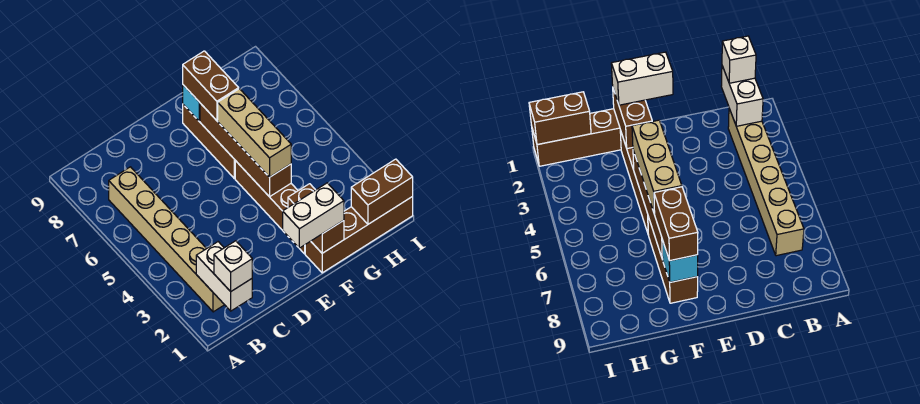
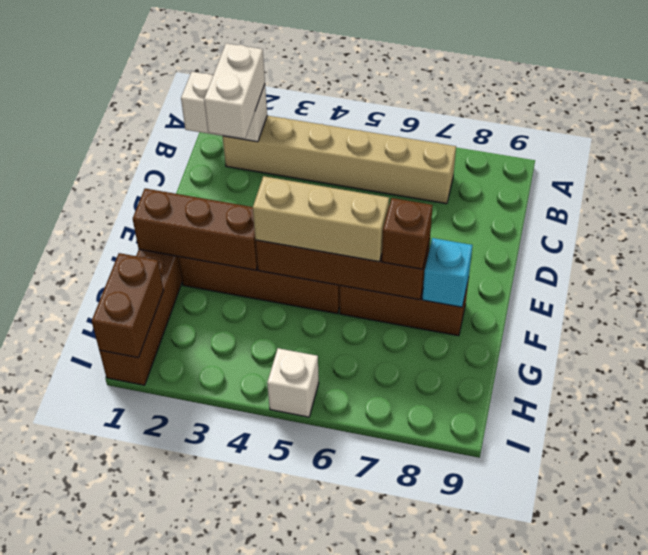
white 1x1 brick [214,241,252,292] -> white 1x1 brick moved to [267,348,319,417]
white 1x2 brick [283,183,344,248] -> white 1x2 brick moved to [204,43,265,139]
brown 1x2 brick [288,184,344,253] -> brown 1x3 brick [133,188,258,270]
brown 1x2 brick [183,51,239,120] -> brown 1x1 brick [382,198,433,269]

